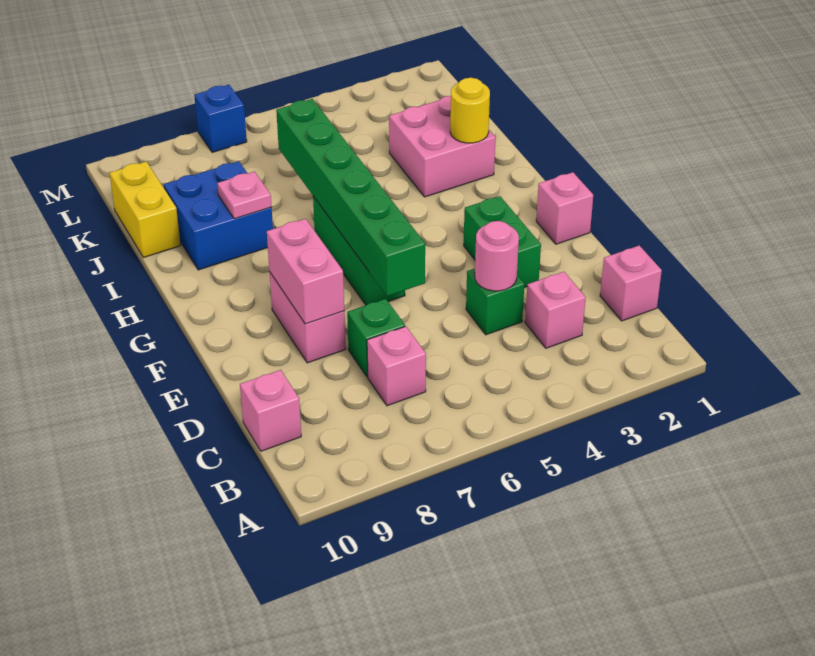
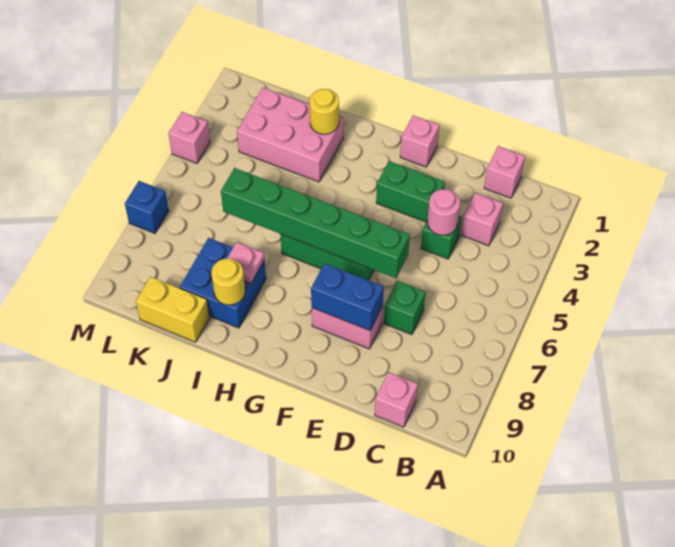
pink 1x1 brick [367,326,426,406] -> pink 1x1 brick moved to [168,112,210,163]
pink 1x2 brick [267,219,344,324] -> blue 1x2 brick [311,263,384,331]
pink 2x2 brick [389,96,496,197] -> pink 2x3 brick [237,88,344,182]
none -> yellow 1x1 round brick [212,258,245,305]

